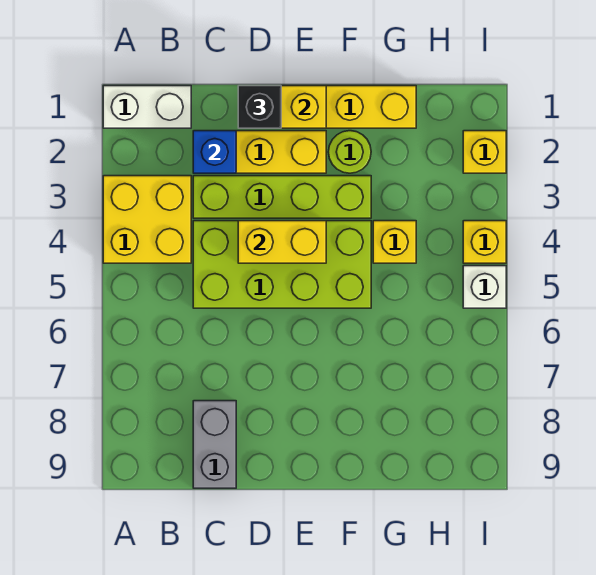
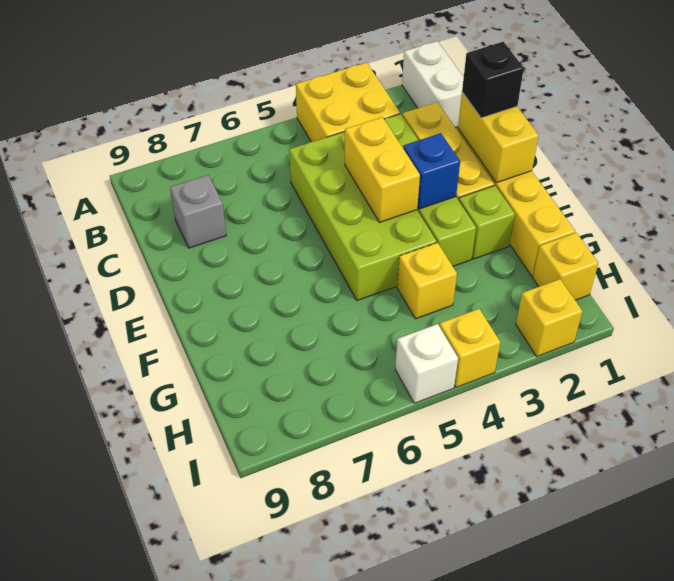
blue 1x1 brick [193,131,236,173] -> blue 1x1 brick moved to [403,133,460,209]
grey 1x2 brick [193,401,236,488] -> grey 1x1 brick [170,175,226,248]
lime 1x1 round brick [328,131,371,173] -> lime 1x1 brick [459,186,515,259]
none -> yellow 1x1 brick [533,233,598,300]

